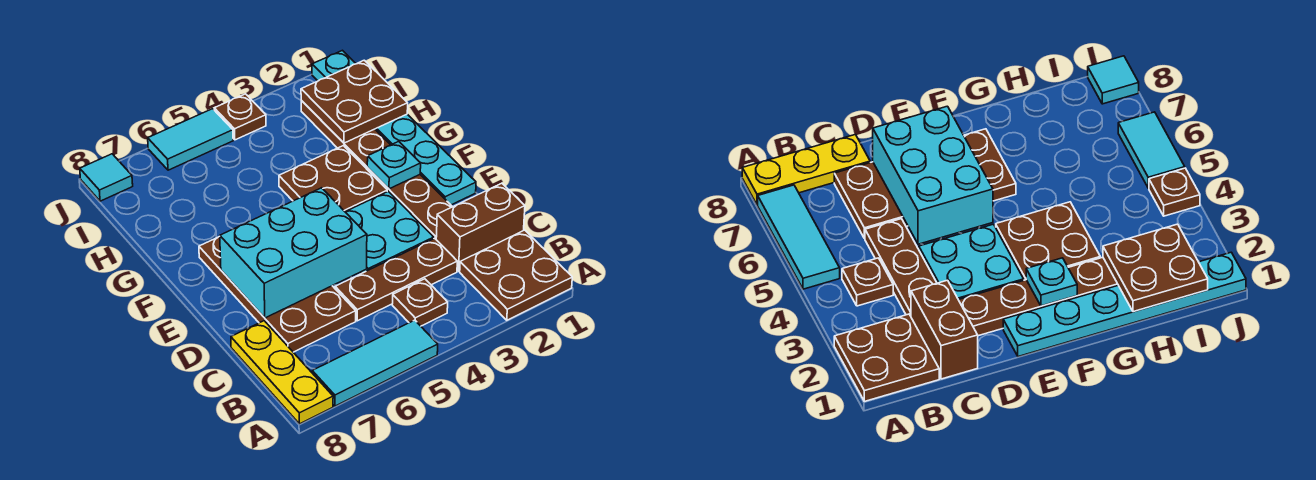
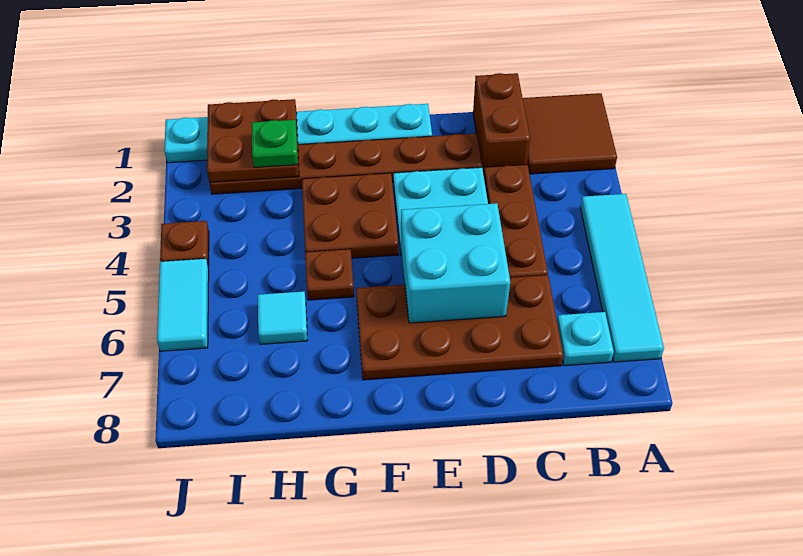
brown 2x2 plate [460,230,572,320] -> brown 2x2 tile [523,93,617,174]
cyan 1x3 tile [312,320,438,406] -> cyan 1x4 tile [580,194,664,362]
yellow 1x3 plate [231,321,333,424] -> none
brown 1x1 plate [392,279,448,326] -> brown 1x1 plate moved to [305,249,354,300]
cyan 2x3 brick [220,188,367,318] -> cyan 2x2 brick [401,203,510,323]
cyan 1x1 plate [367,141,421,189] -> cyan 1x1 plate moved to [557,312,614,366]
none -> green 1x1 plate [251,120,298,167]
cyan 1x1 tile [80,154,133,201] -> cyan 1x1 tile moved to [258,291,308,344]

